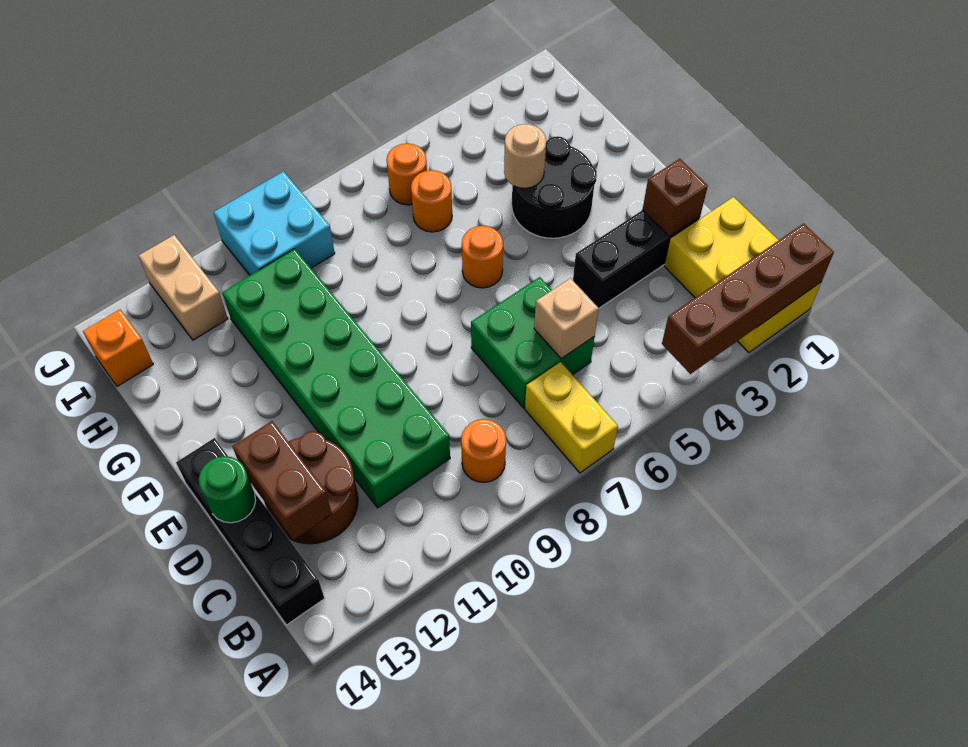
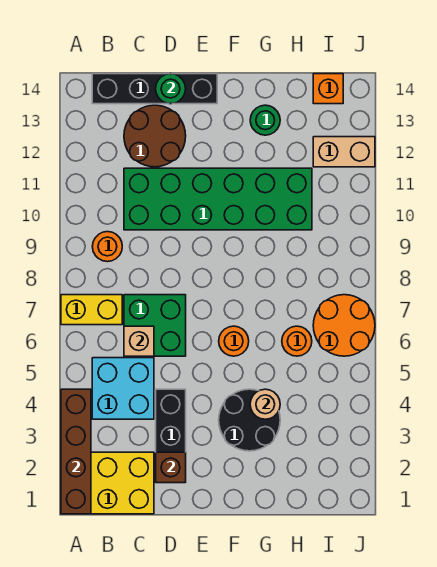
brown 1x2 brick [232,421,332,540] -> none
none -> green 1x1 round brick [250,105,280,135]
orange 1x1 round brick [386,144,427,205] -> orange 2x2 round brick [313,295,375,356]
cyan 2x2 brick [213,171,335,275] -> cyan 2x2 brick moved to [92,358,154,419]

